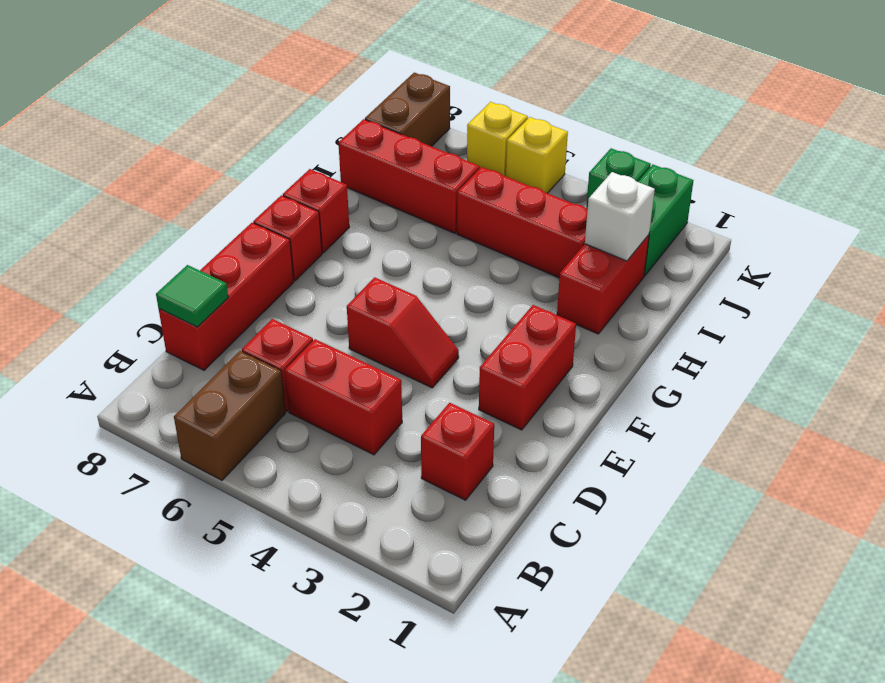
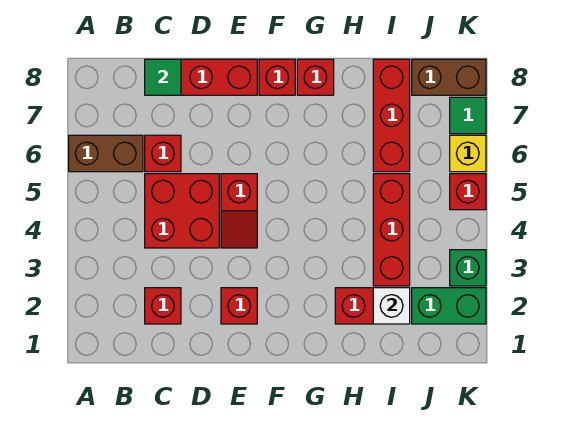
red 1x2 brick [285,339,402,455] -> red 2x2 brick [145,174,219,248]
red 1x2 brick [479,305,576,430] -> red 1x1 brick [221,288,257,324]
yellow 1x1 brick [506,117,568,193] -> red 1x1 brick [450,174,486,210]
none -> green 1x1 tile [450,97,486,134]

